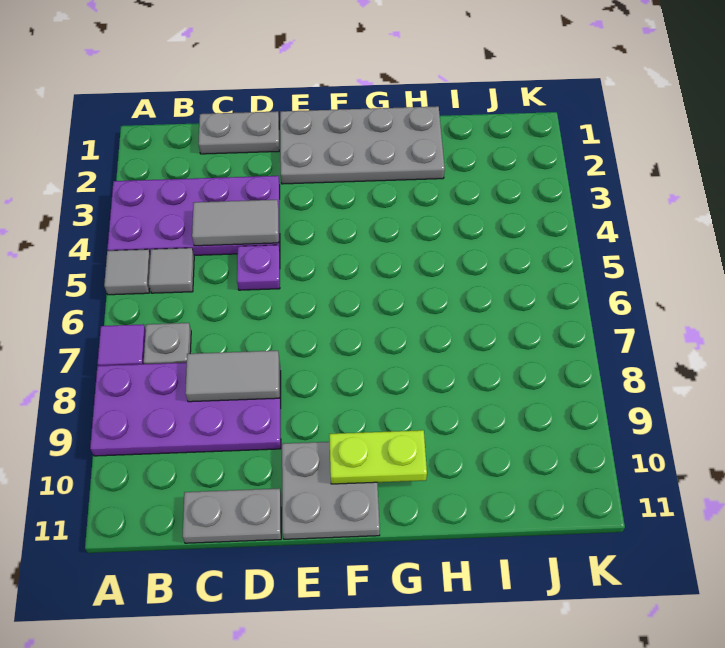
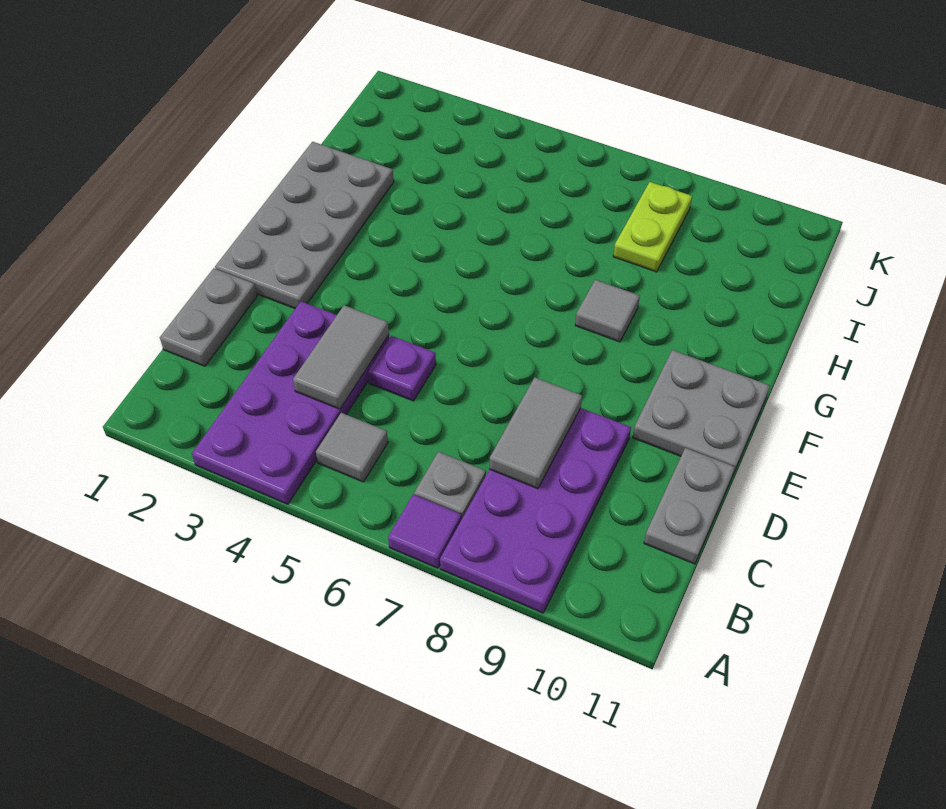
grey 1x1 tile [104,249,150,295] -> grey 1x1 tile moved to [575,280,640,342]
lime 1x2 plate [329,430,427,484] -> lime 1x2 plate moved to [613,182,692,272]

